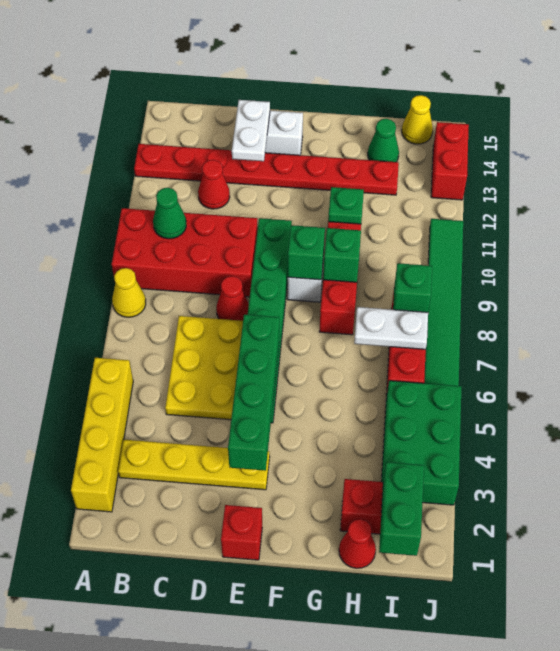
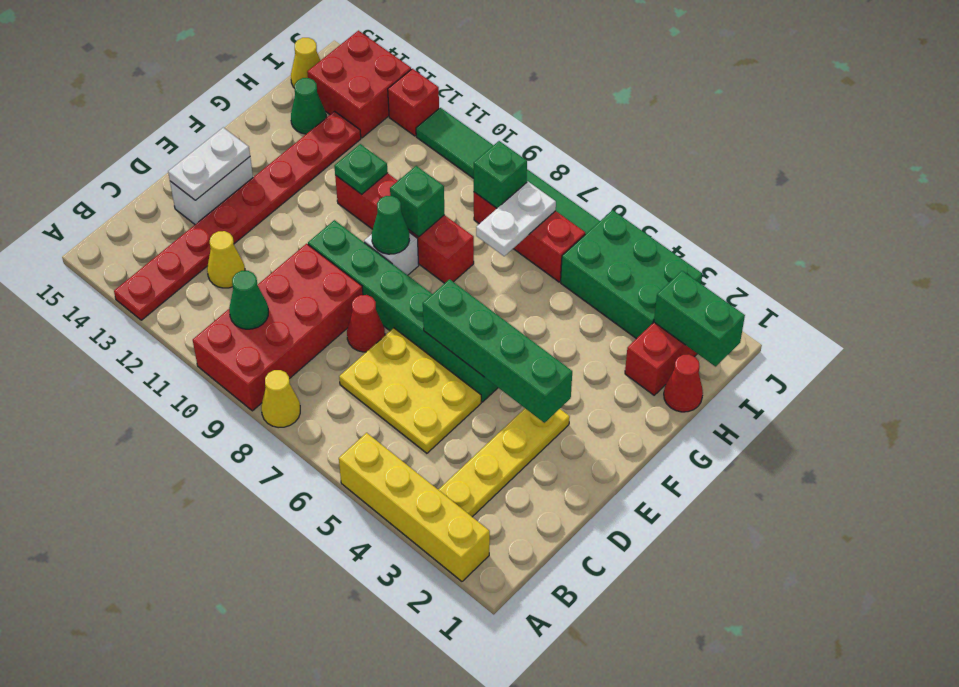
red 1x1 cone [198,160,230,209] -> yellow 1x1 cone [207,231,245,288]
white 1x2 plate [232,100,270,161] -> white 1x2 plate turned to [168,128,250,200]
red 1x1 brick [221,505,262,560] -> red 1x1 brick moved to [388,69,439,136]
green 1x1 brick [288,225,325,280] -> green 1x1 cone [372,196,409,254]
red 1x2 brick [431,122,469,200] -> red 2x2 brick [307,31,411,138]

